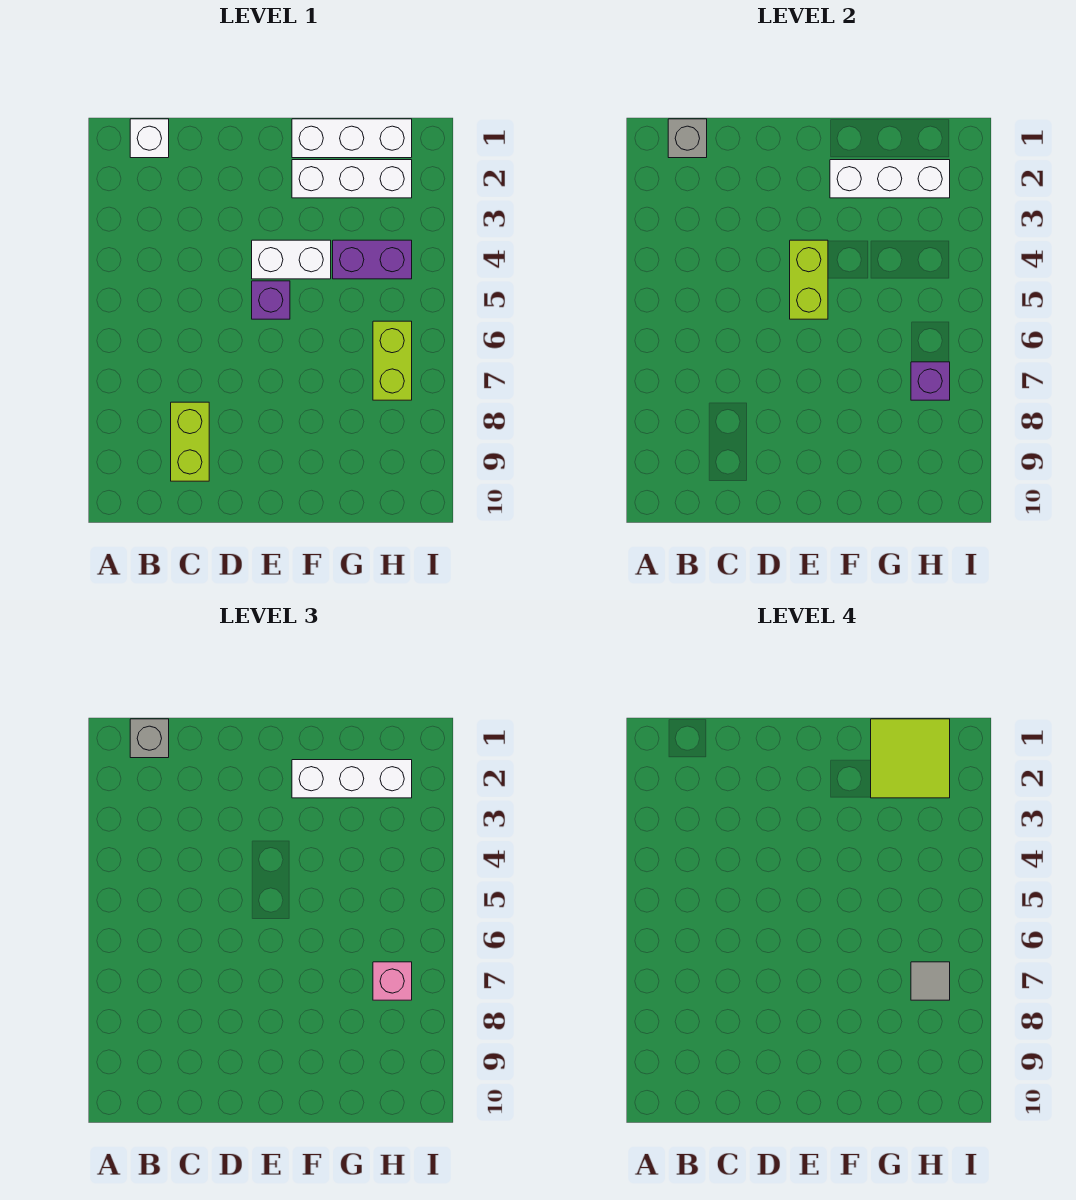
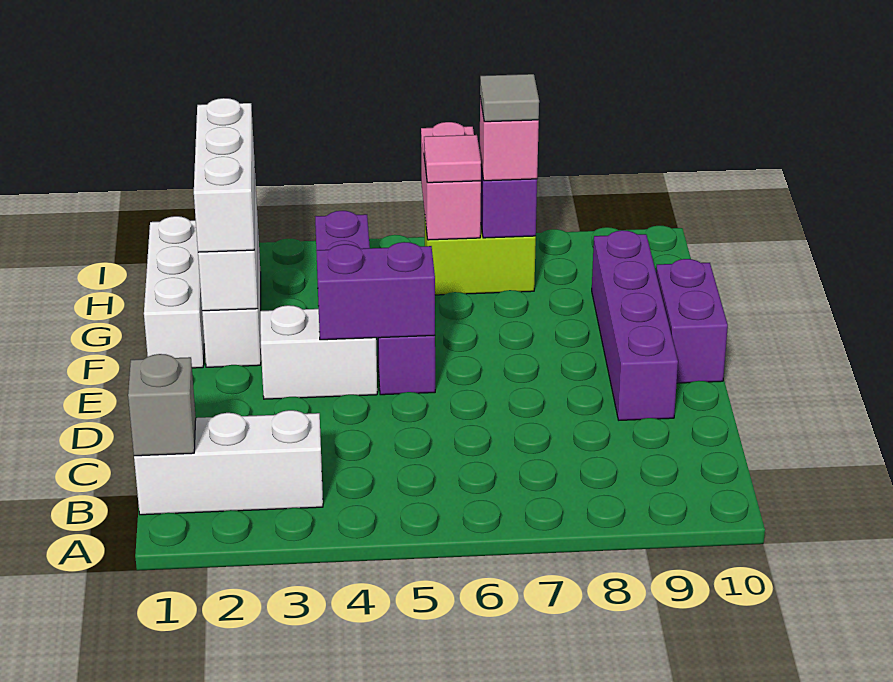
white 1x1 brick [130,119,169,158] -> white 1x3 brick [134,410,323,515]
grey 1x1 brick [130,719,169,758] -> none
lime 1x2 brick [171,402,209,481] -> none
none -> purple 1x4 brick [592,230,678,420]
white 1x2 brick [252,240,331,279] -> white 1x2 brick turned to [260,305,377,399]
lime 1x2 brick [790,240,828,319] -> purple 1x2 brick [316,242,435,340]
none -> purple 1x2 brick [656,259,728,383]
lime 2x2 tile [871,719,950,798] -> none
none -> pink 1x2 brick [421,122,481,240]
none -> pink 1x1 tile [424,135,481,183]

